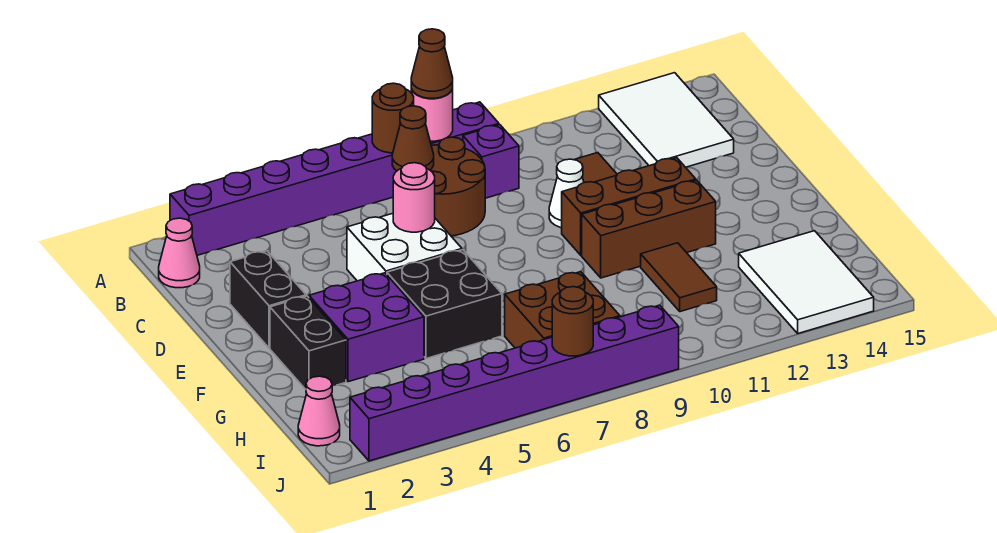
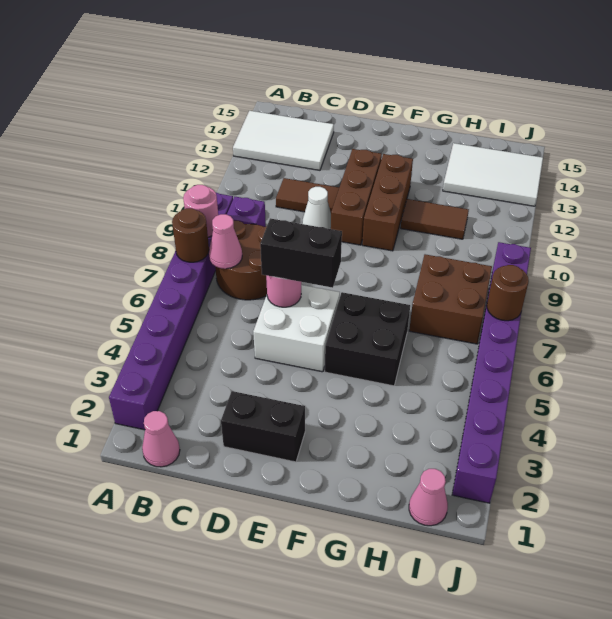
brown 1x1 cone [411,29,453,98] -> none
brown 1x1 cone [392,106,434,171] -> pink 1x1 cone [208,214,242,269]
black 1x2 brick [270,296,346,389] -> black 1x2 brick moved to [260,218,342,288]
purple 2x2 brick [309,273,424,382] -> none

